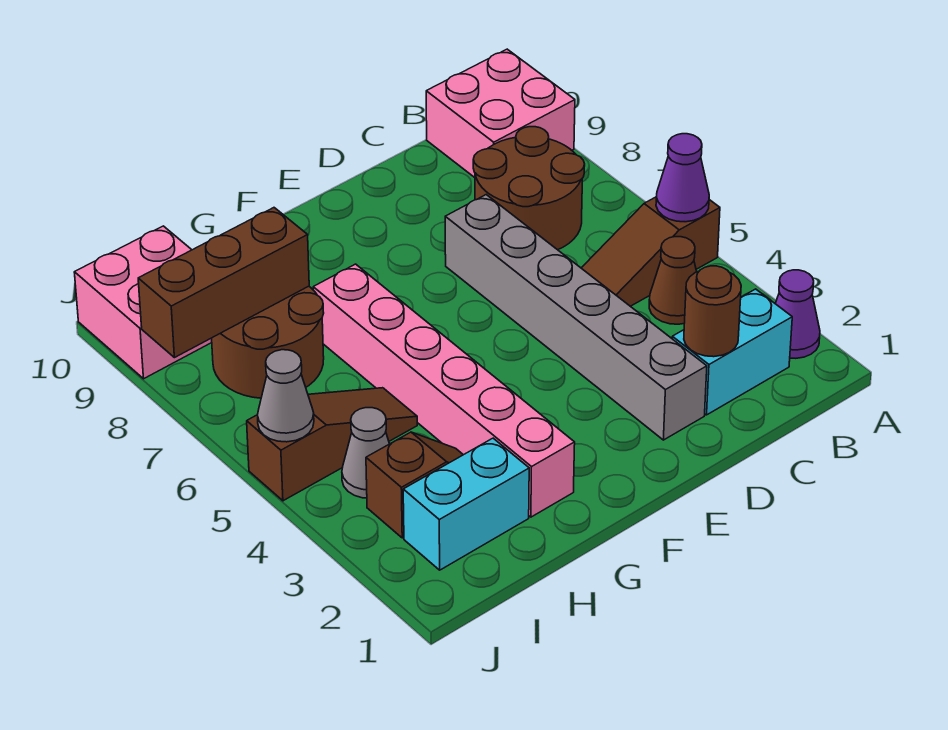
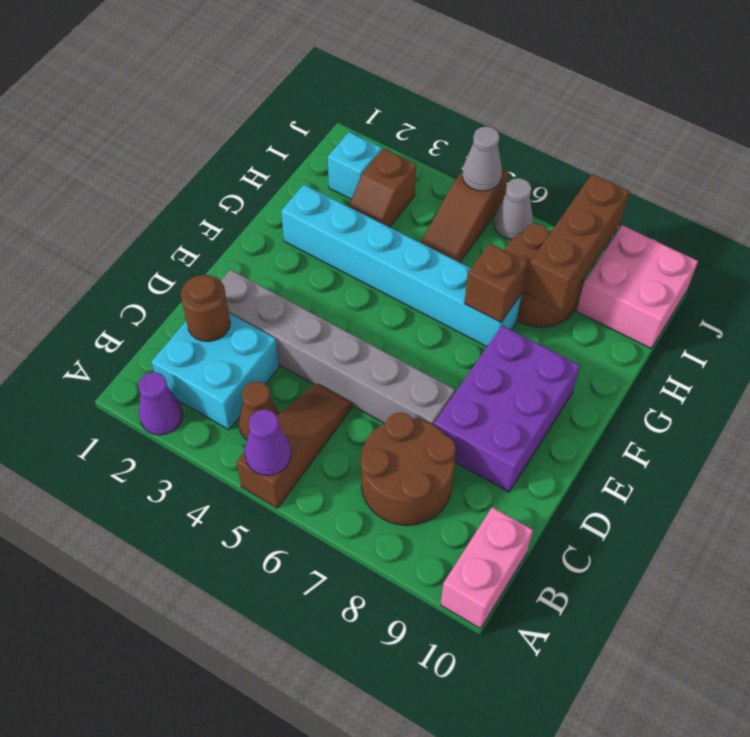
pink 2x2 brick [426,49,575,178] -> pink 1x2 brick [440,507,533,629]
cyan 1x2 brick [672,289,792,415] -> cyan 2x2 brick [151,313,279,430]
none -> purple 2x3 brick [434,326,580,492]
pink 1x6 brick [313,264,575,517] -> cyan 1x6 brick [281,185,521,346]
none -> brown 1x1 brick [464,243,527,322]
cyan 1x2 brick [403,438,529,570] -> cyan 1x1 brick [328,132,382,199]
grey 1x1 cone [342,408,389,498] -> grey 1x1 cone moved to [494,178,533,240]

